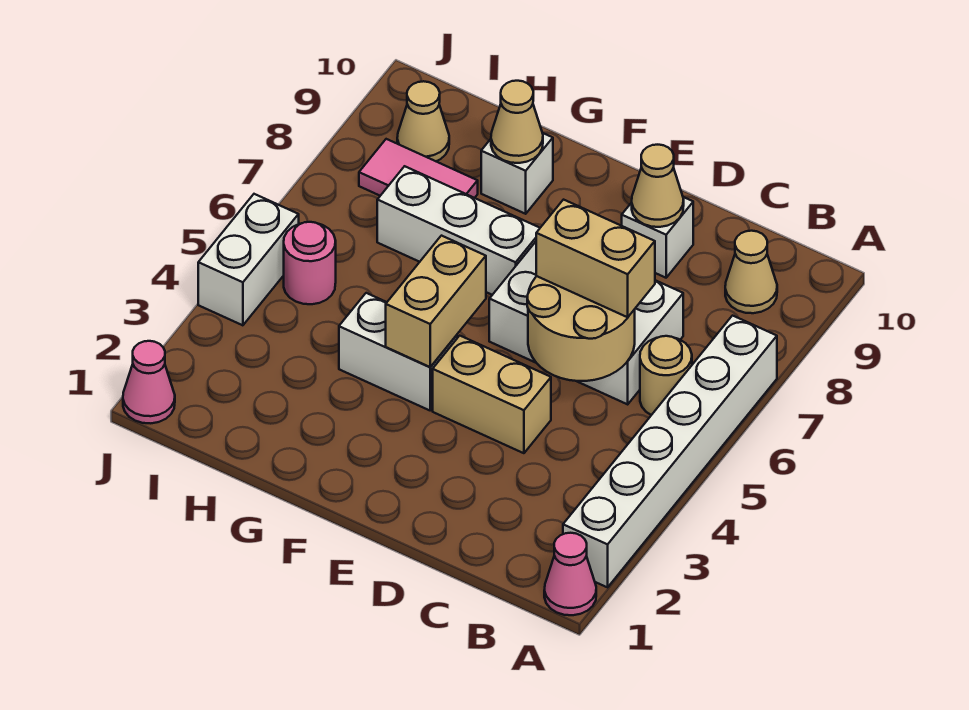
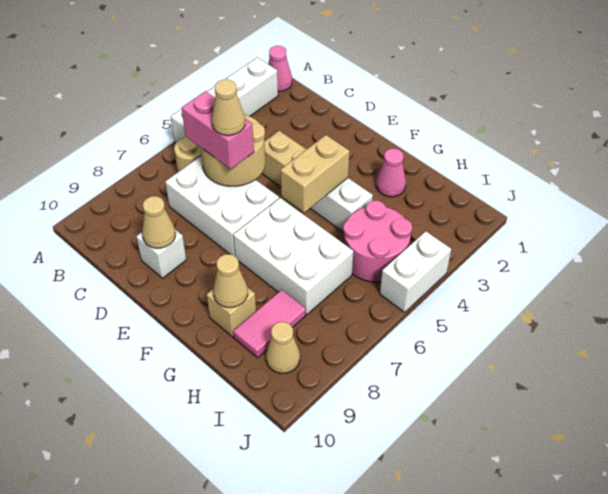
white 1x6 brick [563,316,777,587] -> white 1x4 brick [171,57,278,143]
tan 1x1 cone [725,231,777,313] -> tan 1x1 cone moved to [212,80,245,135]
tan 1x2 brick [536,200,655,317] -> pink 1x2 brick [182,91,254,169]
white 1x3 brick [377,166,540,295] -> white 2x3 brick [233,198,353,315]
white 1x1 brick [481,133,553,214] -> tan 1x1 brick [207,287,256,337]
pink 1x2 tile [359,139,478,198] -> pink 1x2 tile turned to [233,290,306,358]
pink 1x1 round brick [284,222,336,304] -> pink 2x2 round brick [343,201,412,282]
pink 1x1 cone [123,341,175,423] -> pink 1x1 cone moved to [376,148,406,197]

